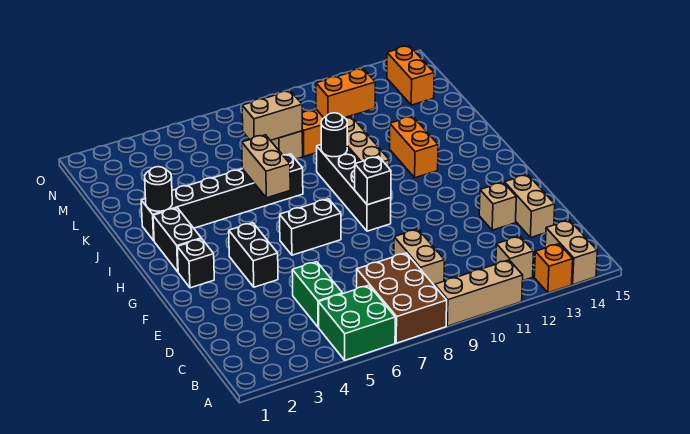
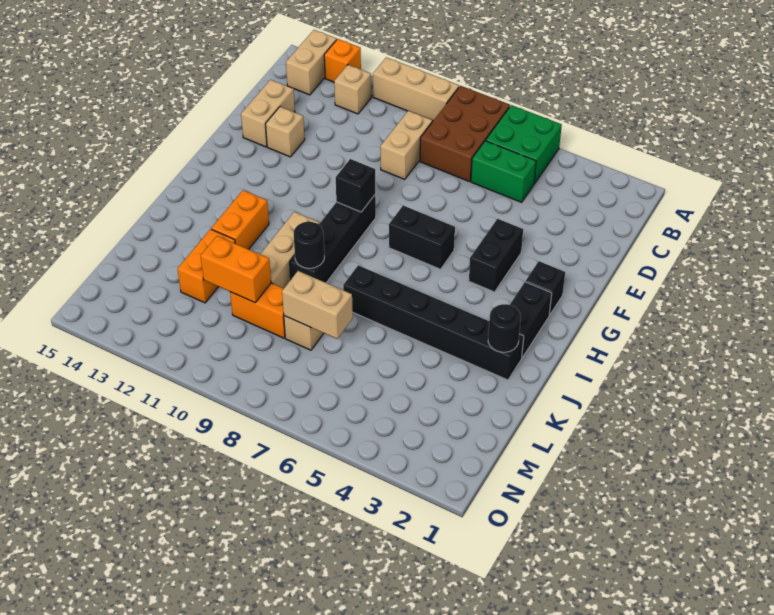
green 1x2 brick [292,262,343,327] -> green 1x2 brick turned to [471,141,536,202]
tan 1x2 brick [242,135,290,198] -> none
orange 1x2 brick [387,46,434,105] -> orange 1x2 brick moved to [178,229,235,303]

